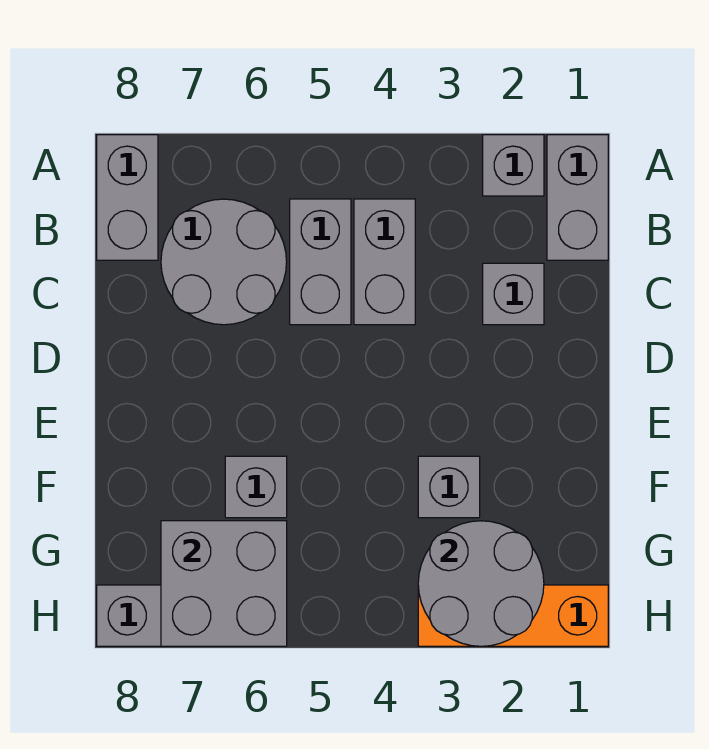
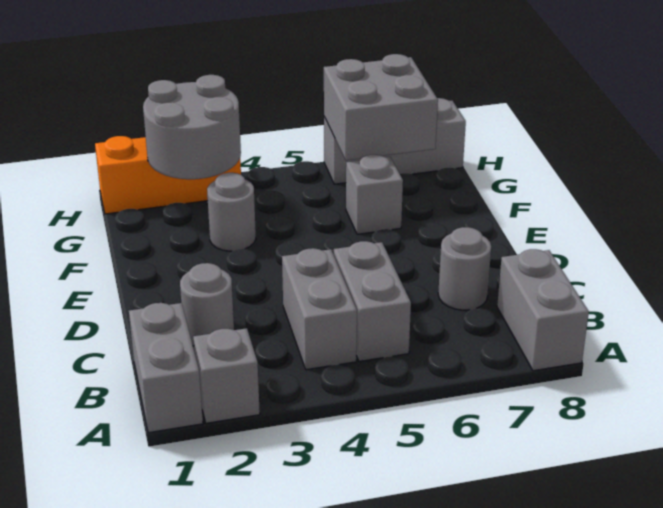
grey 2x2 round brick [161,199,287,325] -> grey 1x1 round brick [438,227,491,310]
grey 1x1 brick [483,263,544,325] -> grey 1x1 round brick [180,263,234,346]
grey 1x1 brick [418,456,480,518] -> grey 1x1 round brick [207,173,256,251]

